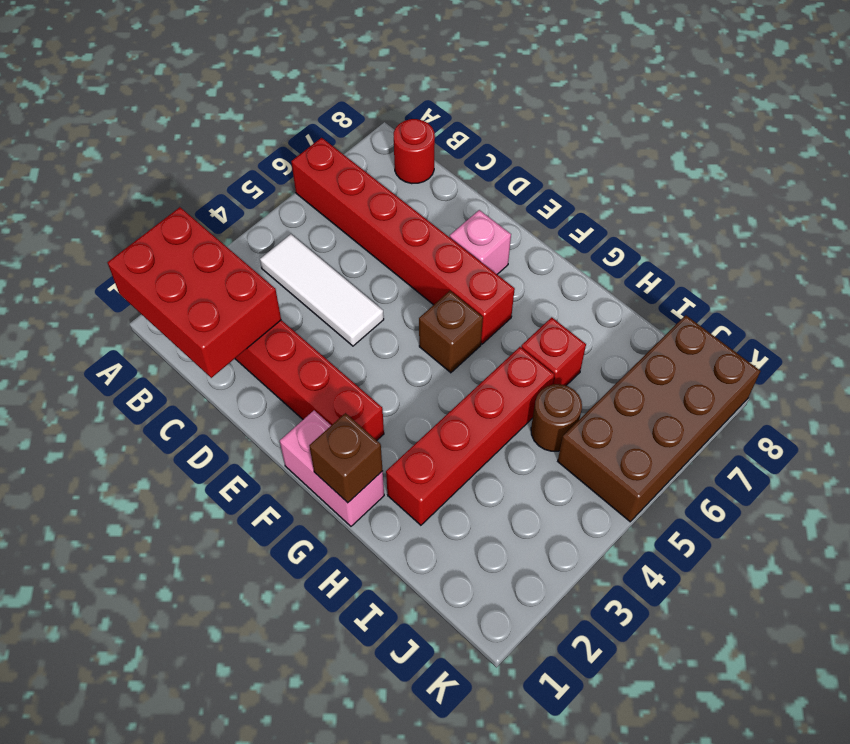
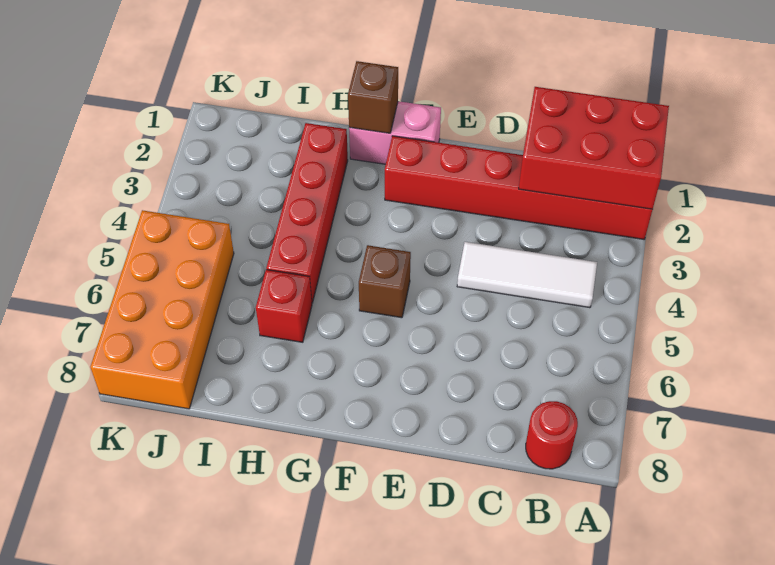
red 1x6 brick [291,138,515,344] -> none
pink 1x1 brick [450,210,511,274] -> none
brown 1x1 round brick [531,384,582,451] -> none
brown 2x4 brick [558,315,760,522] -> orange 2x4 brick [90,210,234,409]

